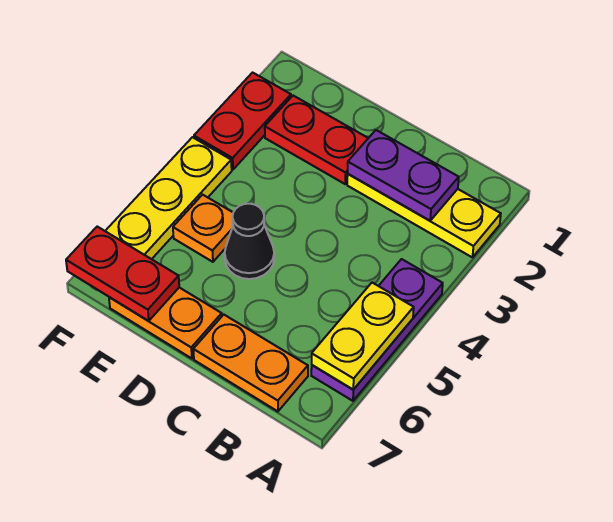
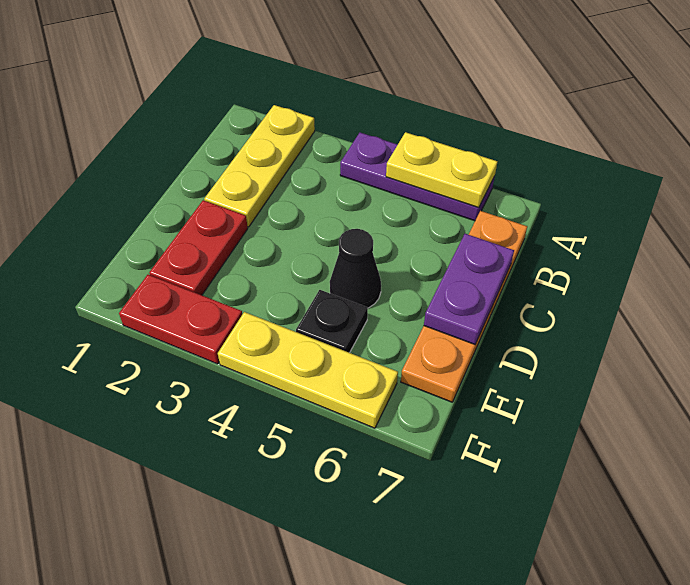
purple 1x2 plate [348,130,459,221] -> purple 1x2 plate moved to [424,234,514,344]
orange 1x1 plate [173,195,233,262] -> black 1x1 plate [296,290,368,353]
red 1x2 plate [66,227,179,321] -> none

